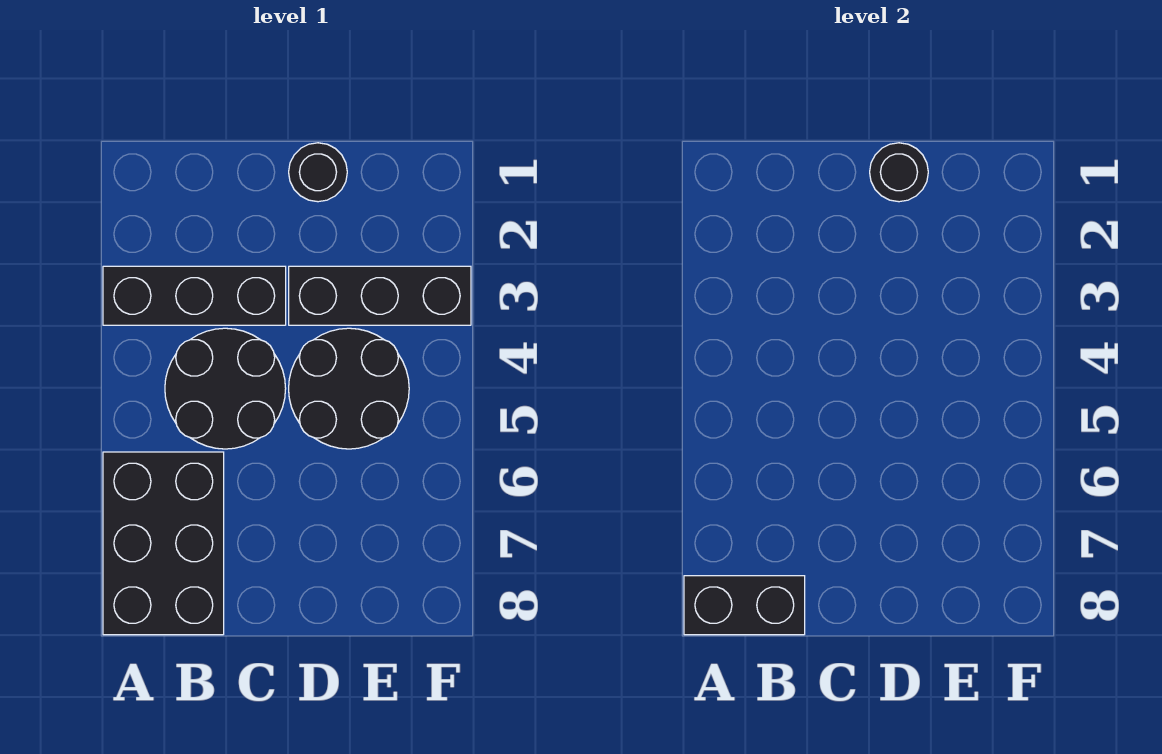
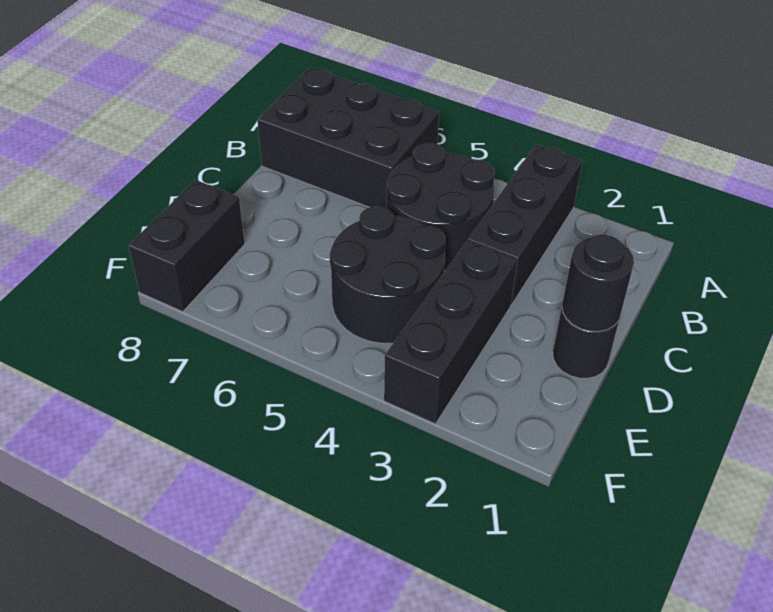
black 1x2 brick [684,576,805,635] -> black 1x2 brick moved to [129,180,245,312]

